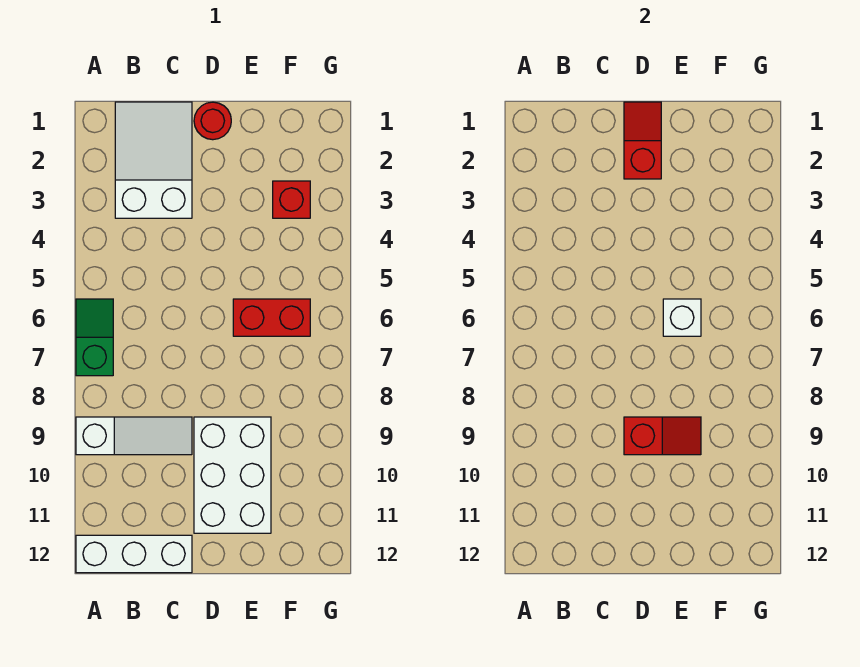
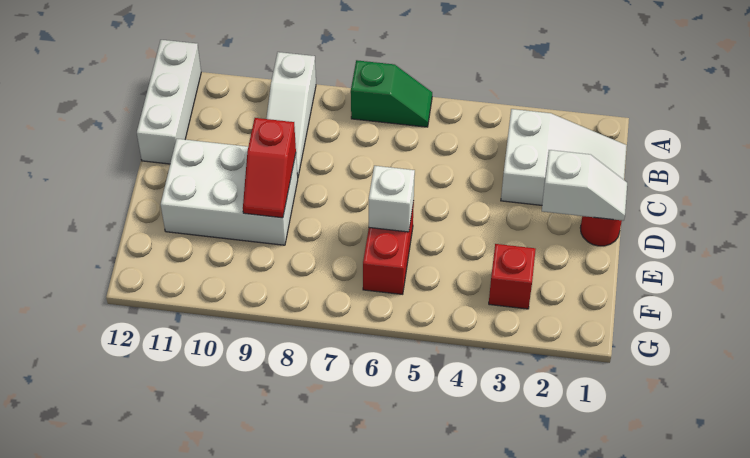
red 1x2 slope [624,102,661,179] -> white 1x2 slope [542,150,627,221]

